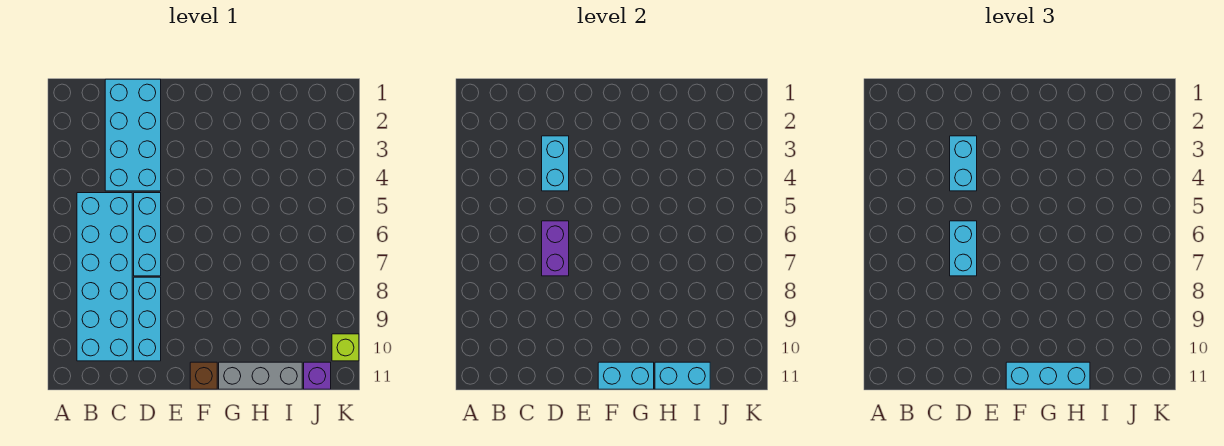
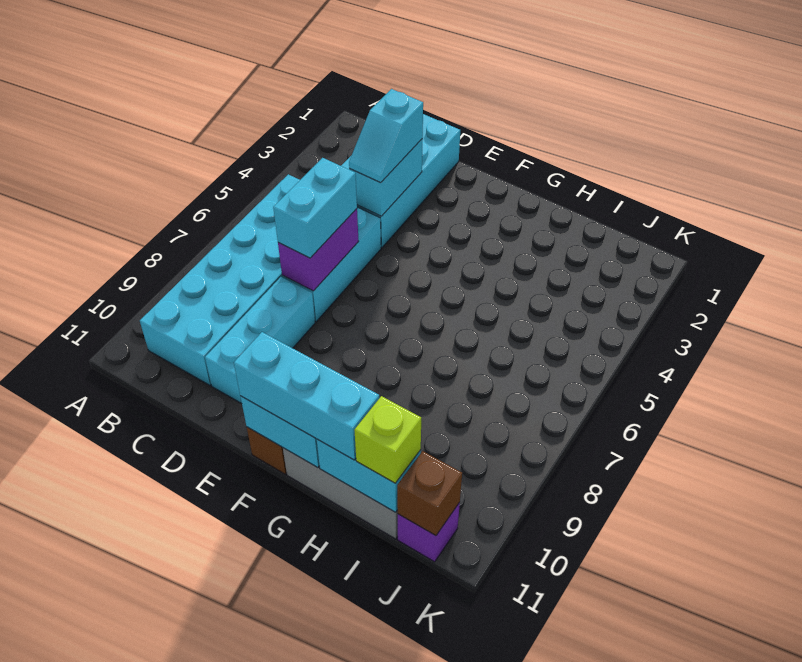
cyan 1x2 brick [950,136,977,191] -> cyan 1x2 slope [349,89,423,183]
none -> brown 1x1 brick [397,451,462,536]
lime 1x1 brick [332,334,359,361] -> lime 1x1 brick moved to [354,396,421,483]

